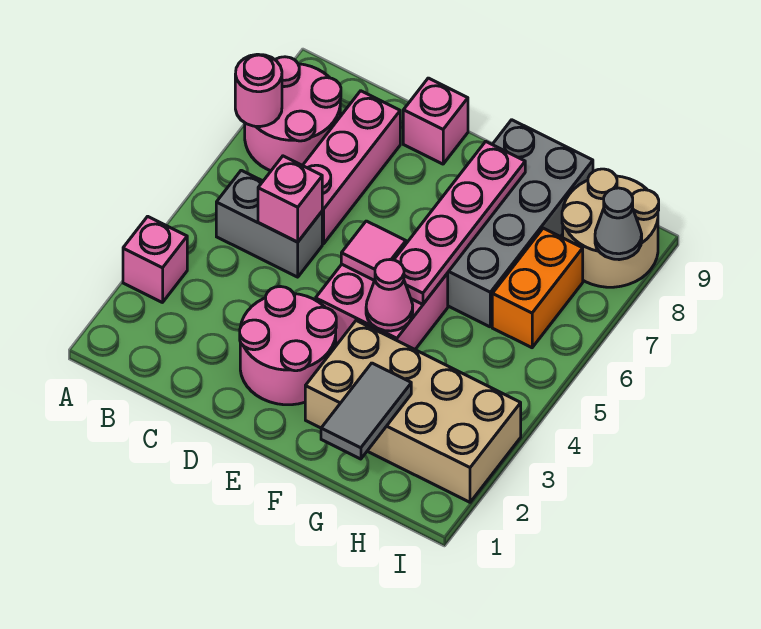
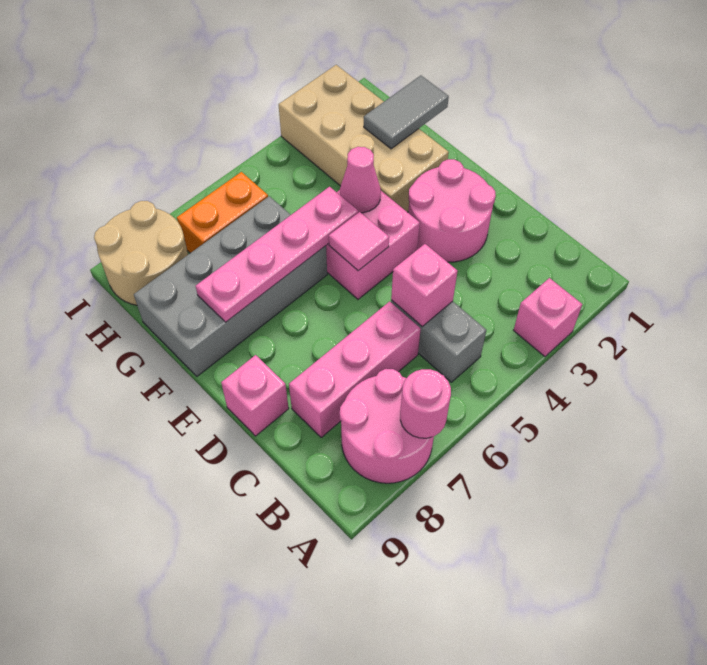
grey 1x1 cone [595,188,642,260] -> none

